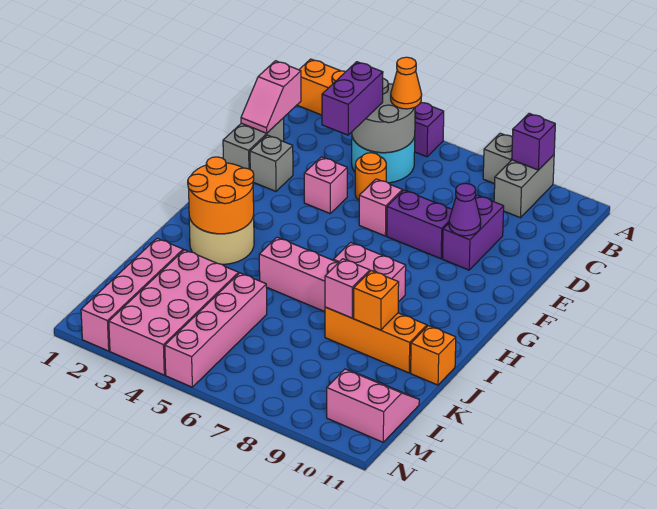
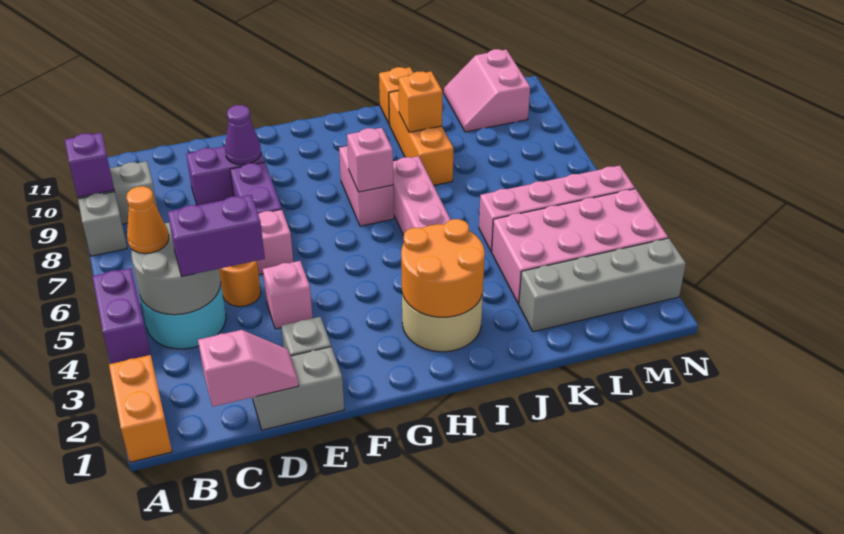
pink 1x1 brick [325,259,370,318] -> pink 1x1 brick moved to [347,128,393,192]
pink 1x4 brick [81,238,183,351] -> grey 1x4 brick [519,238,686,332]

